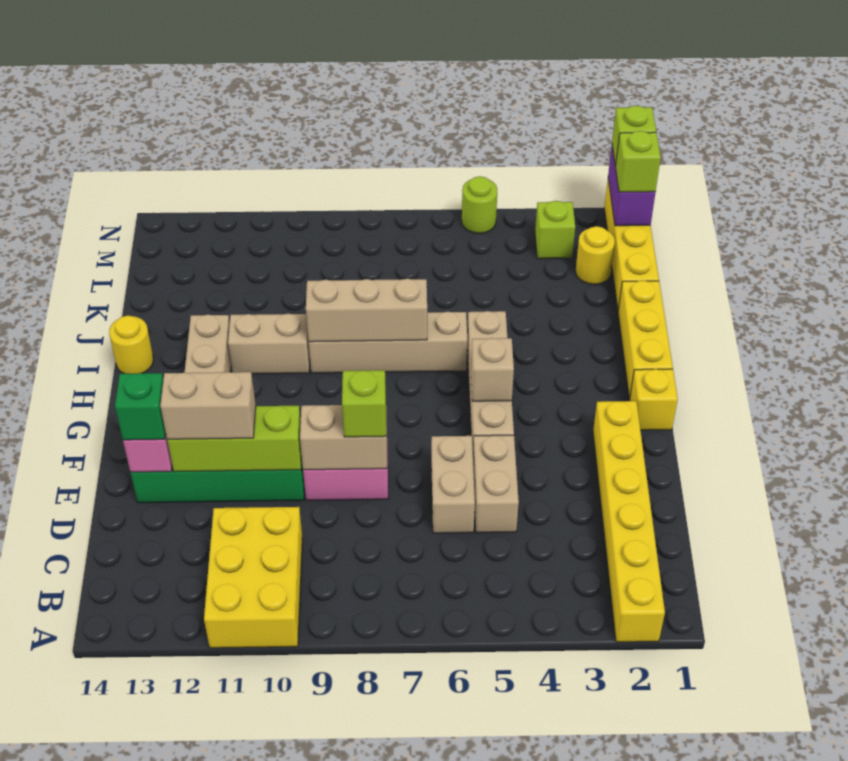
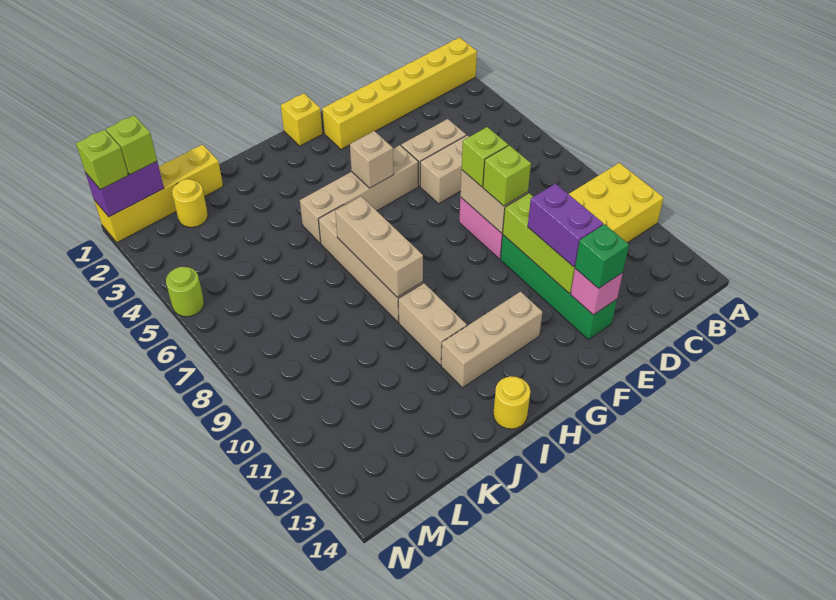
tan 1x2 brick [160,372,256,439] -> purple 1x2 brick [528,184,603,267]
yellow 1x3 brick [618,280,673,399] -> none
lime 1x1 brick [535,201,575,259] -> lime 1x1 brick moved to [483,145,531,206]

